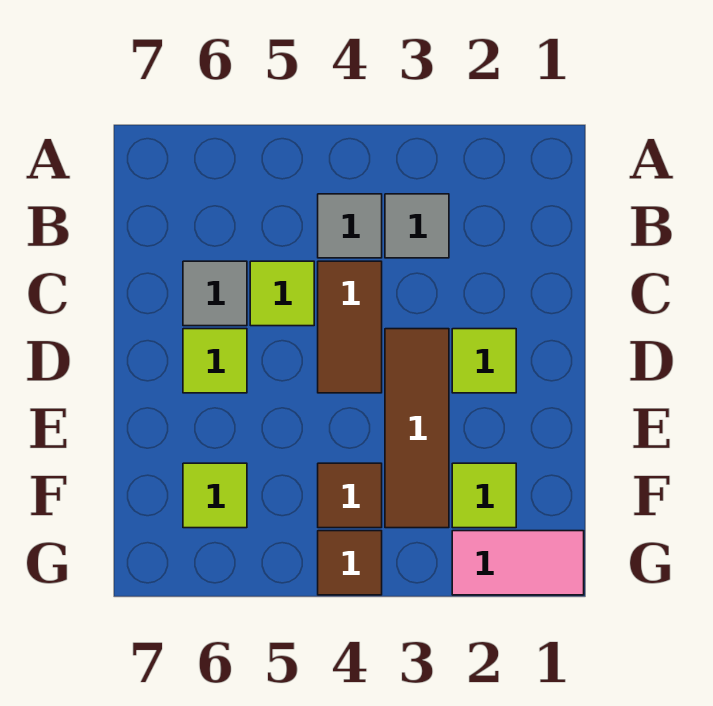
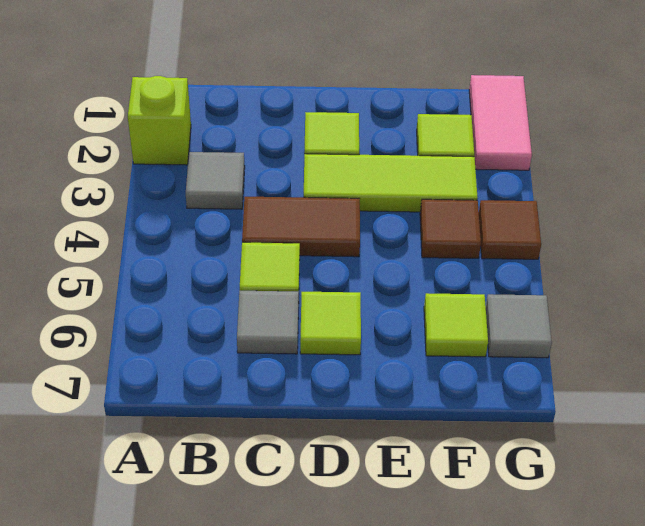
none -> lime 1x1 brick [128,76,191,165]
grey 1x1 tile [318,194,382,258] -> grey 1x1 tile moved to [486,294,552,358]
brown 1x3 tile [385,329,449,528] -> lime 1x3 tile [304,154,478,212]

